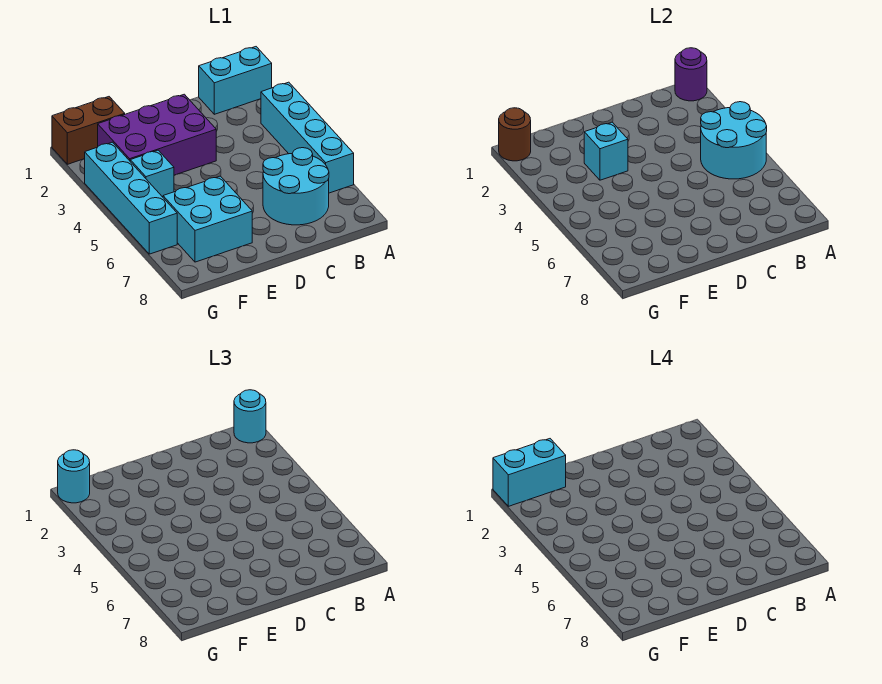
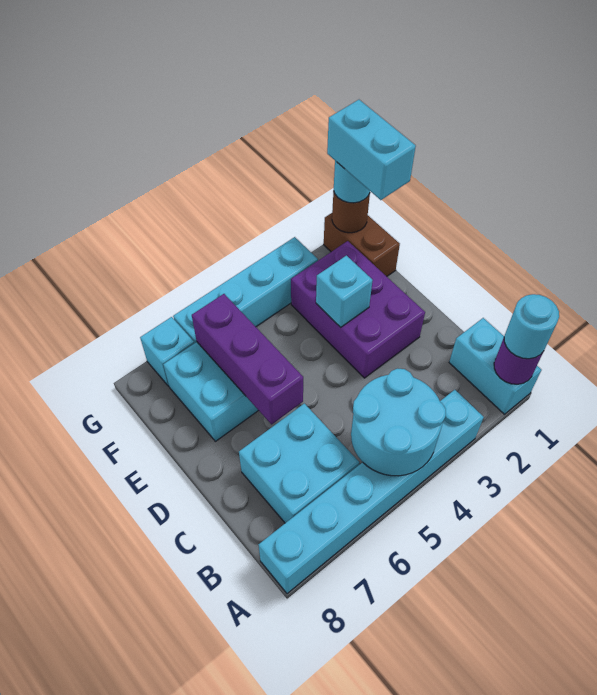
cyan 1x4 brick [261,82,354,193] -> cyan 1x6 brick [259,390,484,594]
cyan 2x2 round brick [263,148,329,225] -> cyan 2x2 brick [239,403,359,523]
none -> purple 1x3 brick [192,294,303,424]
cyan 1x1 brick [130,150,174,197] -> cyan 1x1 brick moved to [140,317,194,386]

